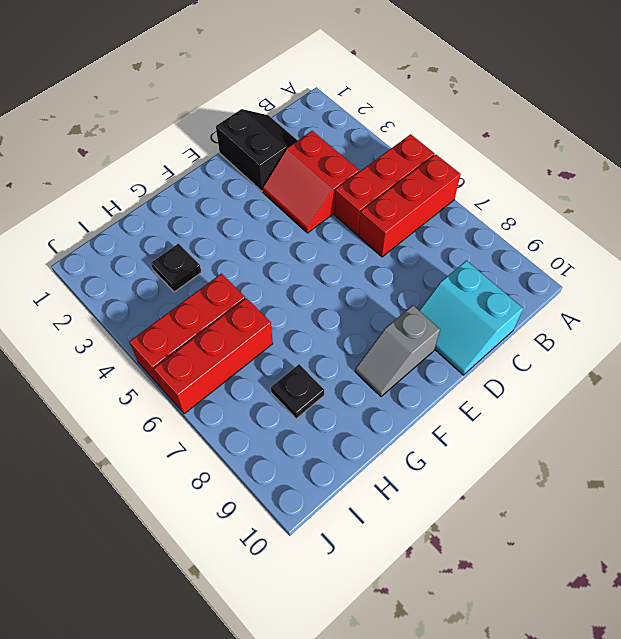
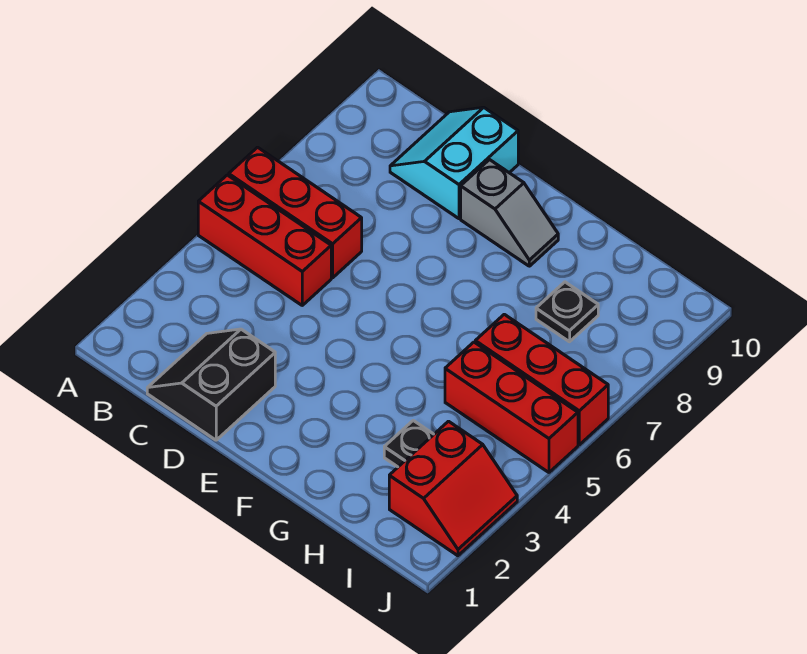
red 2x2 slope [263,131,359,233] -> red 2x2 slope moved to [389,421,517,556]
cyan 2x2 slope [419,261,523,375] -> cyan 2x2 slope turned to [390,107,518,219]

